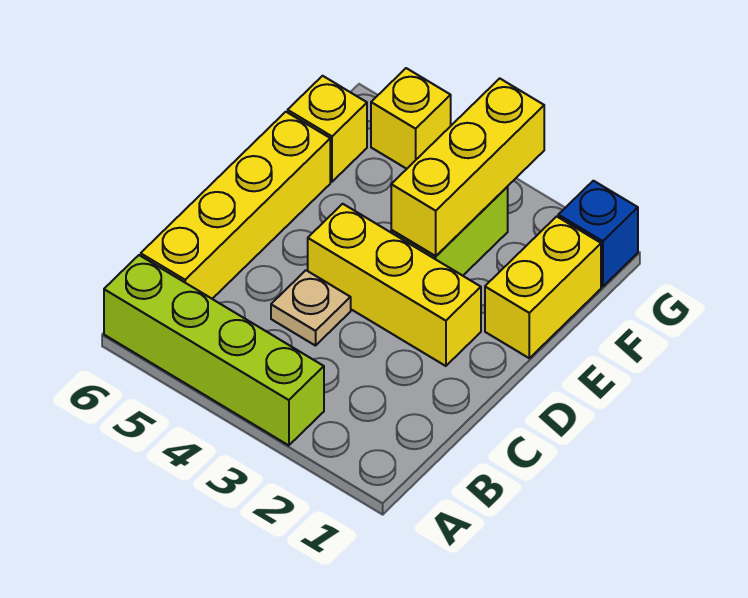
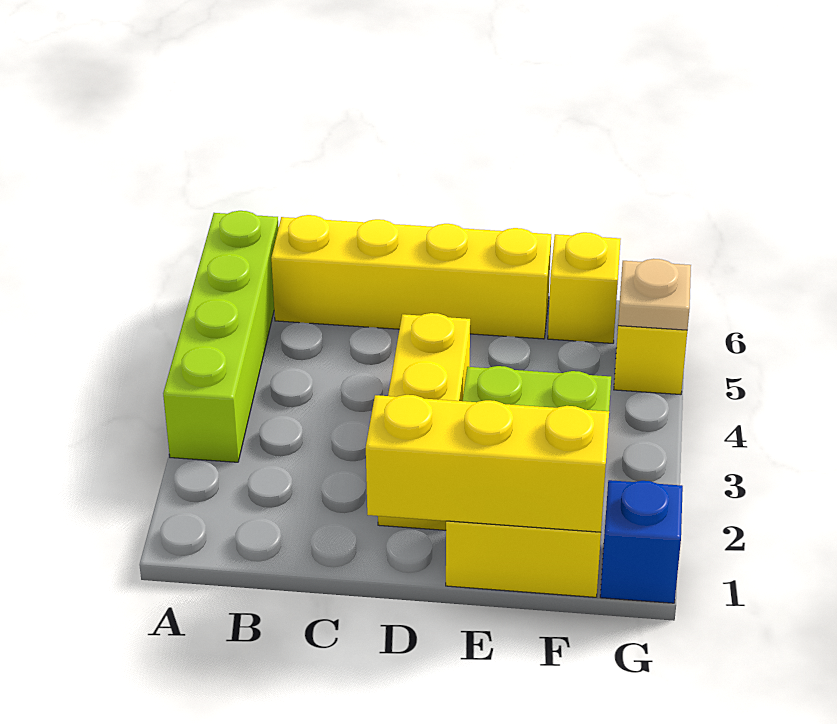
tan 1x1 plate [271,270,351,346] -> tan 1x1 plate moved to [618,259,691,330]
yellow 1x3 brick [391,78,544,256] -> yellow 1x3 brick moved to [366,395,609,532]

